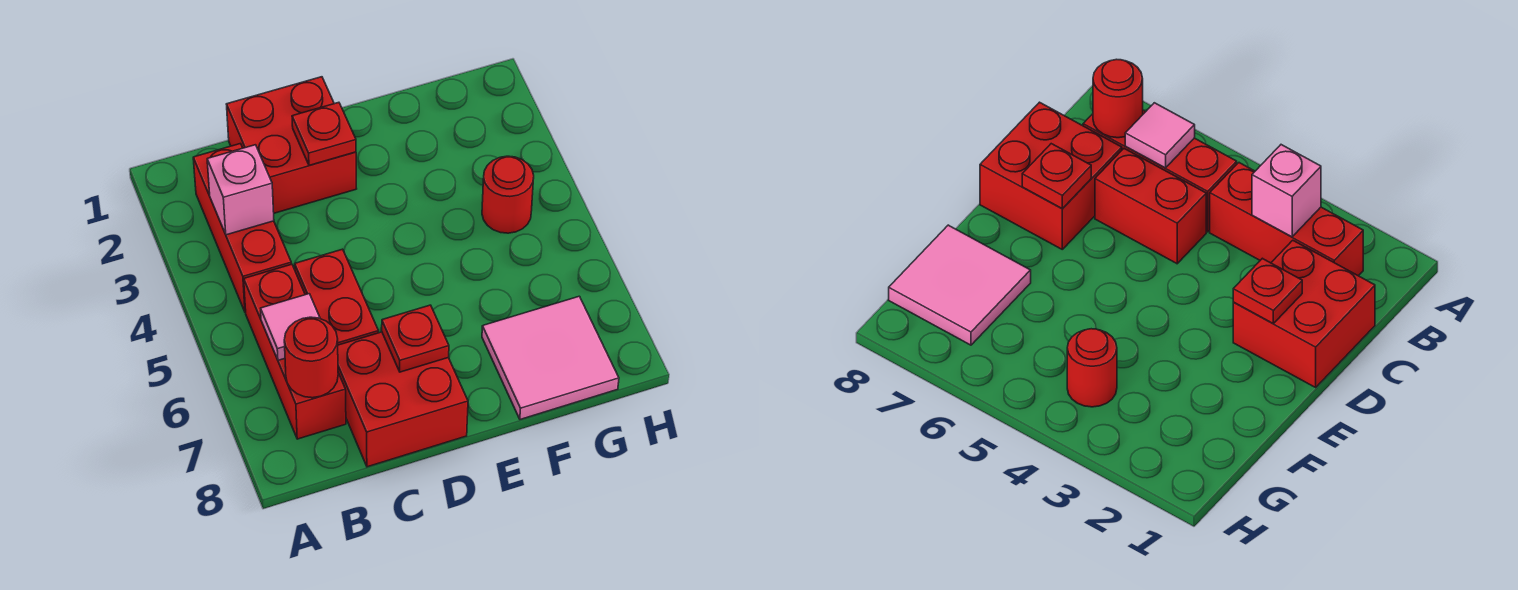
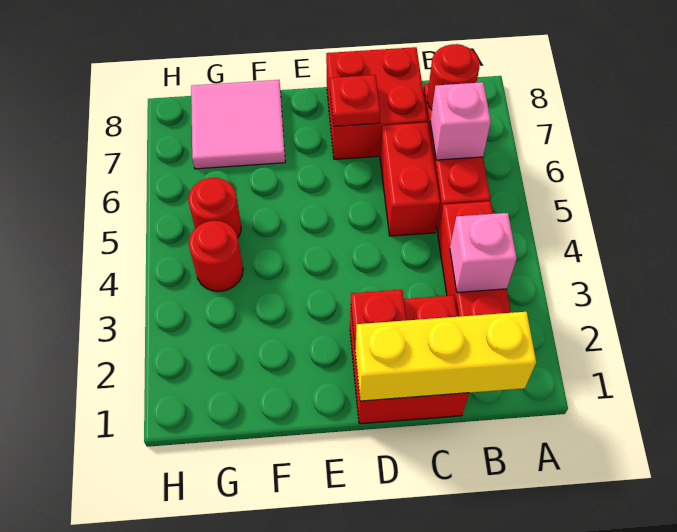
none -> yellow 1x3 brick [355,312,536,401]
pink 1x1 tile [261,294,320,360] -> pink 1x1 brick [430,82,491,160]
none -> red 1x1 round brick [188,178,241,237]

